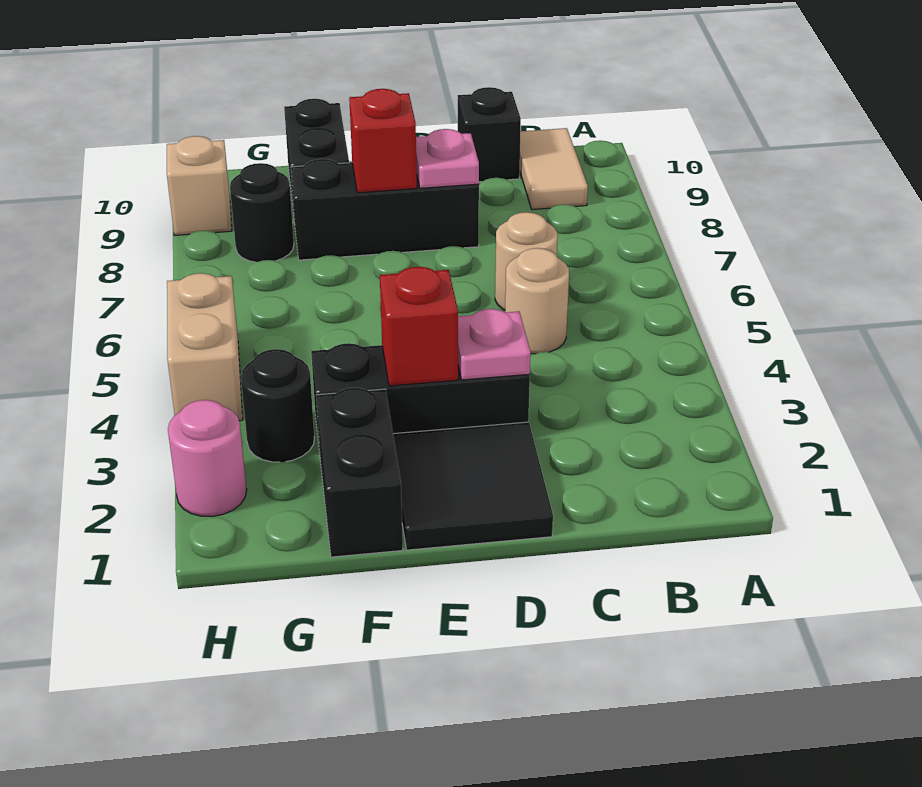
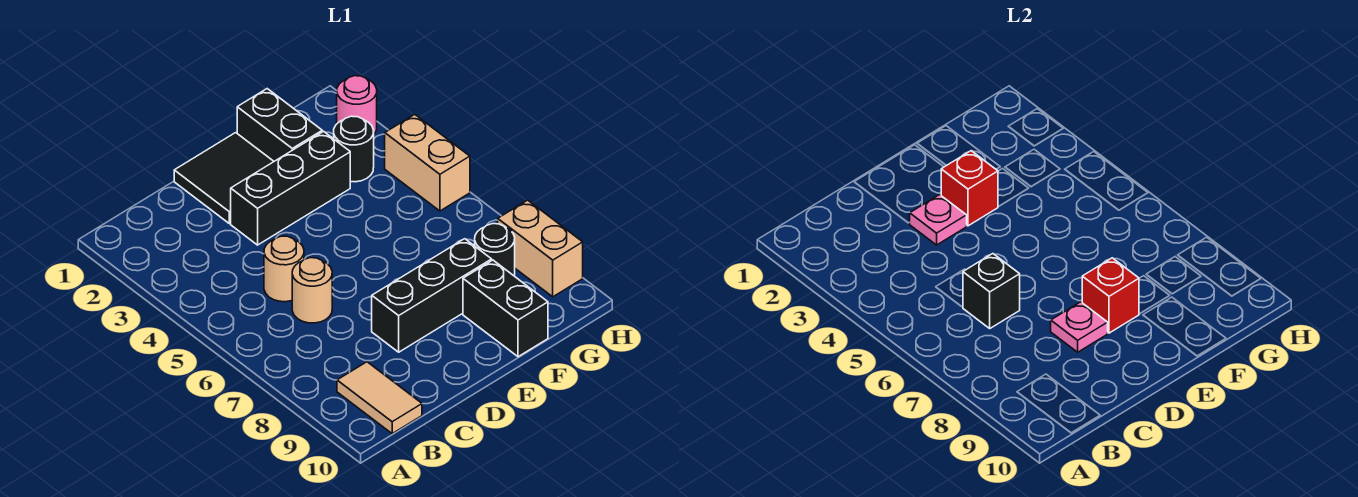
black 1x1 brick [458,87,521,182] -> black 1x1 brick moved to [963,254,1020,328]
tan 1x1 brick [167,136,232,235] -> tan 1x2 brick [498,200,583,297]

